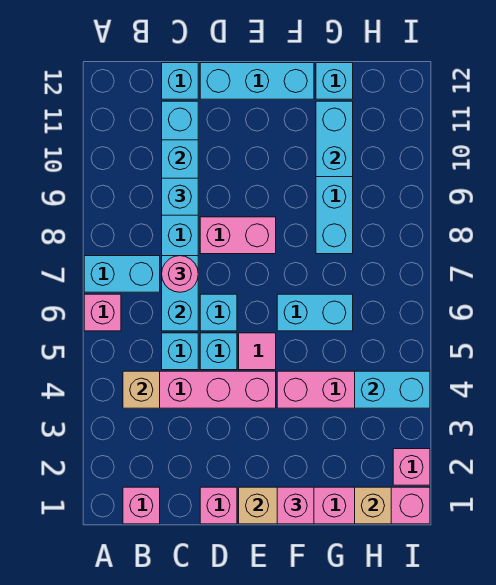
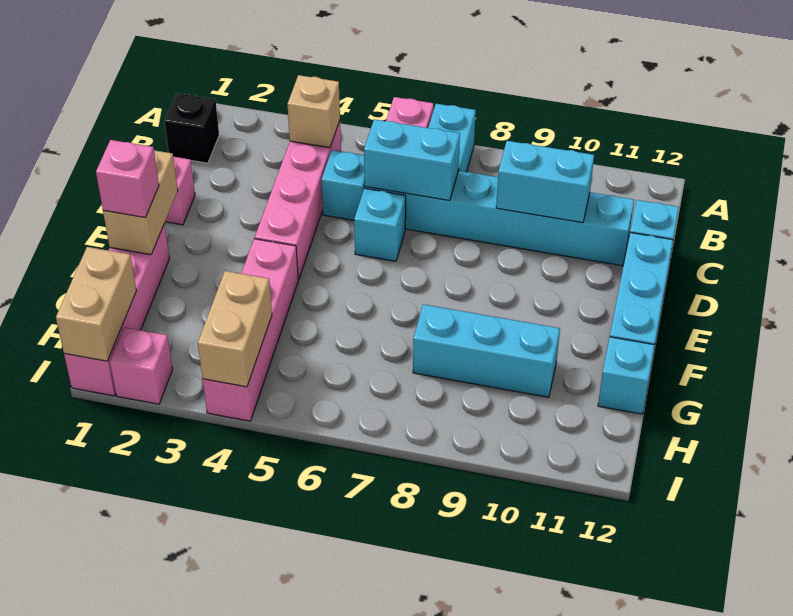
pink 1x1 brick [123,487,160,524] -> black 1x1 brick [164,93,219,163]
pink 1x1 round brick [162,256,198,292] -> none
cyan 1x1 brick [162,178,198,215] -> none
cyan 1x1 brick [200,333,237,370] -> none
pink 1x2 brick [200,217,276,254] -> none
pink 1x1 tile [239,333,276,370] -> none
cyan 1x2 brick [277,294,353,331] -> none
cyan 1x2 brick [316,101,353,177] -> none
tan 1x1 brick [355,487,391,524] -> tan 1x2 brick [56,247,136,361]
cyan 1x2 brick [355,371,430,408] -> tan 1x2 brick [198,271,272,387]

